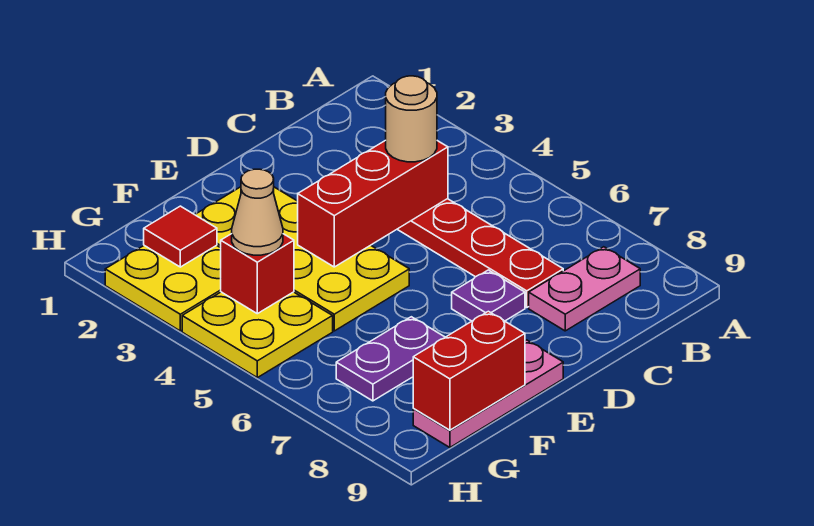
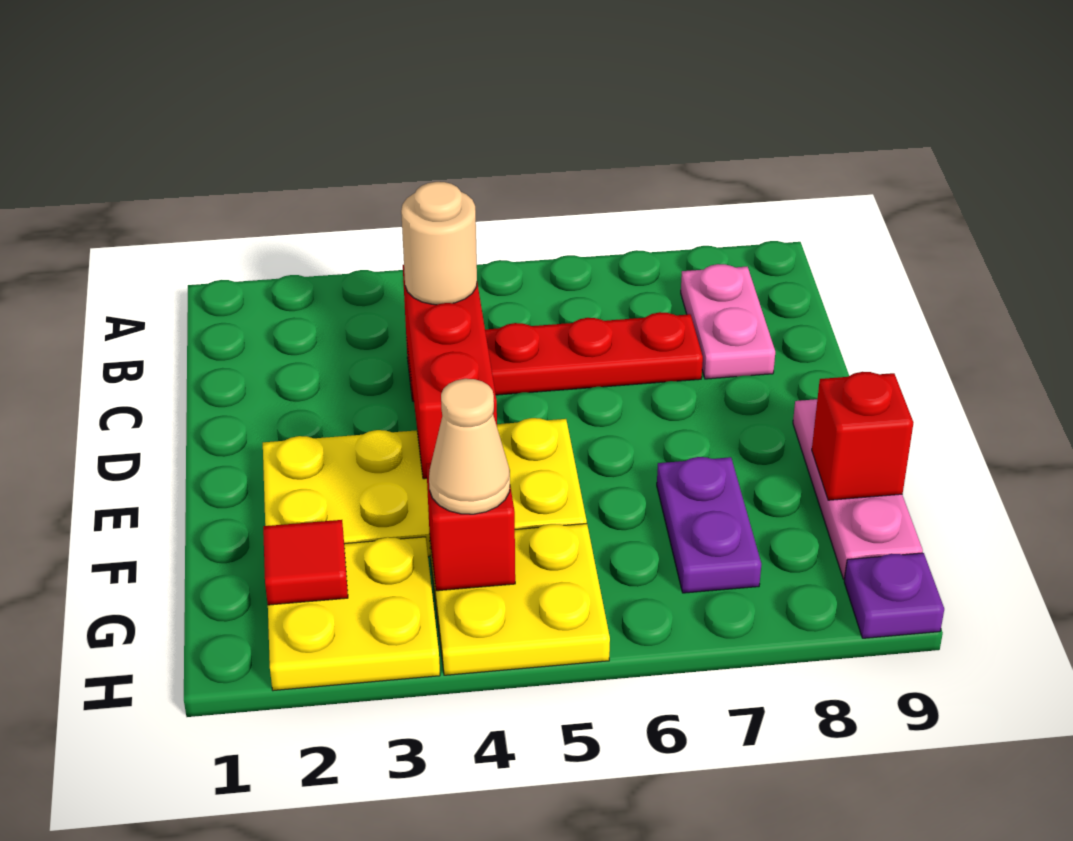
purple 1x1 plate [452,270,525,321] -> purple 1x1 plate moved to [844,553,944,638]
red 1x2 brick [413,311,525,430] -> red 1x1 brick [812,372,913,500]

